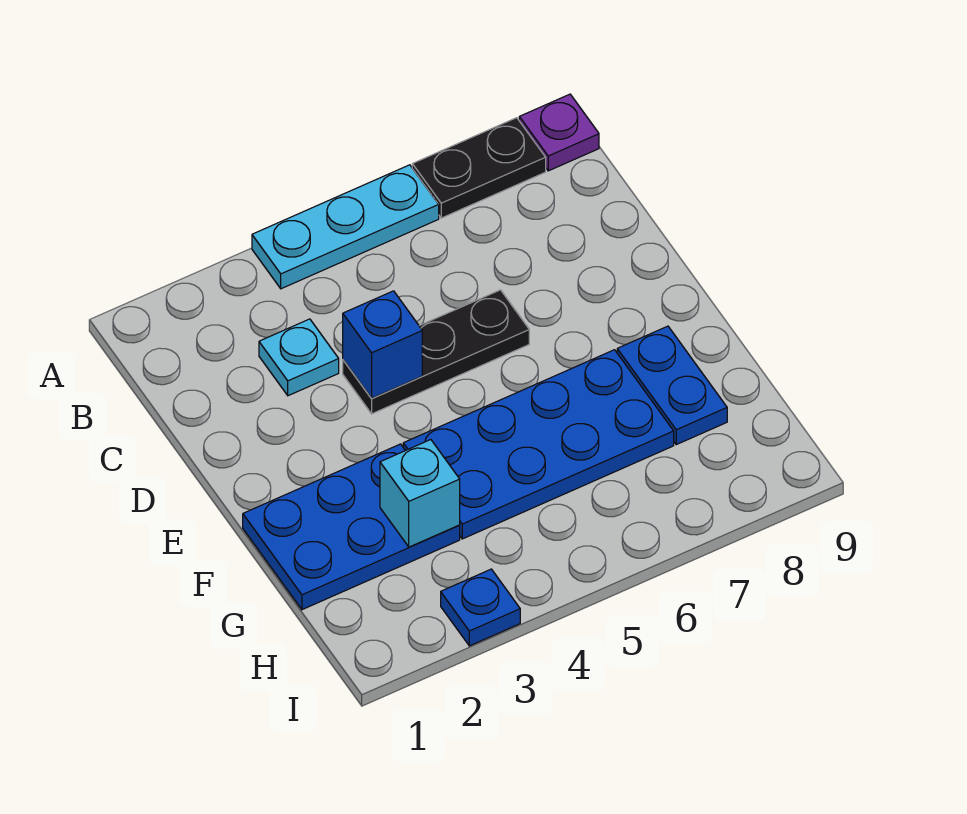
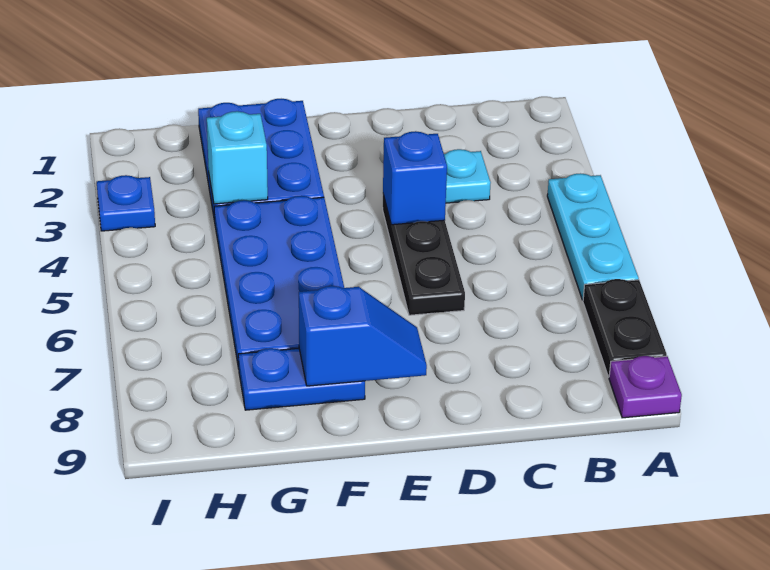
none -> blue 1x2 slope [299,286,427,386]

